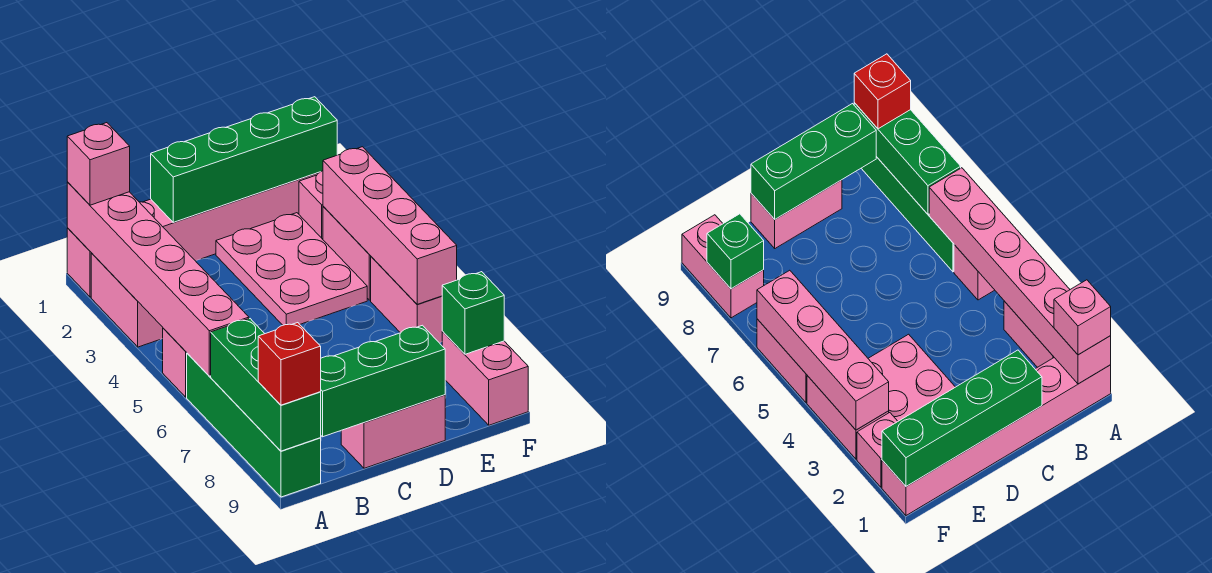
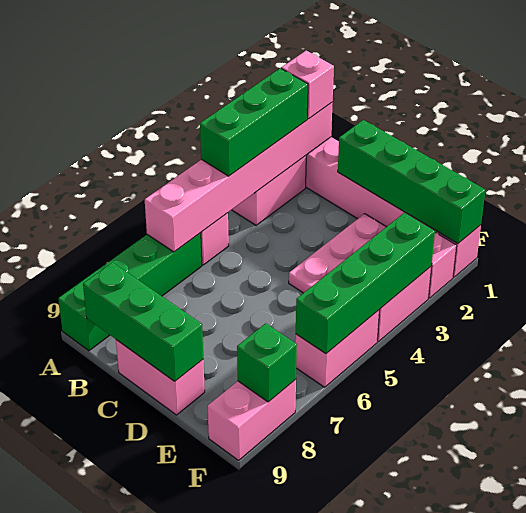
green 1x3 brick [211,319,321,451] -> green 1x3 brick moved to [200,68,308,176]
red 1x1 brick [258,323,321,405] -> none
pink 1x4 brick [323,147,457,304] -> green 1x4 brick [296,213,435,354]

